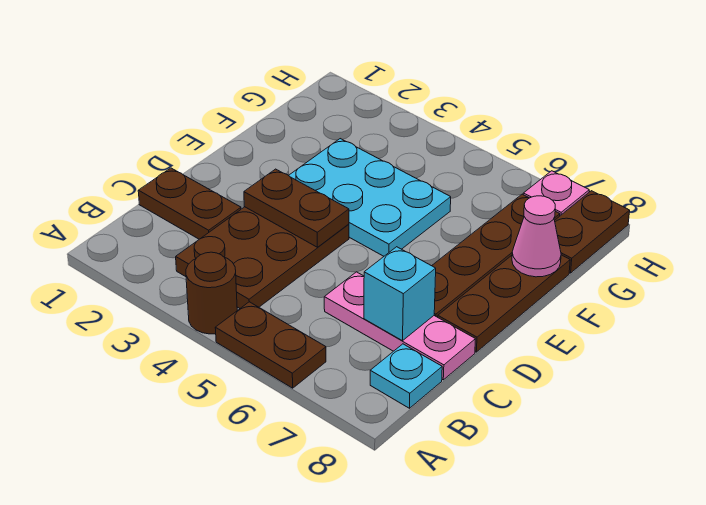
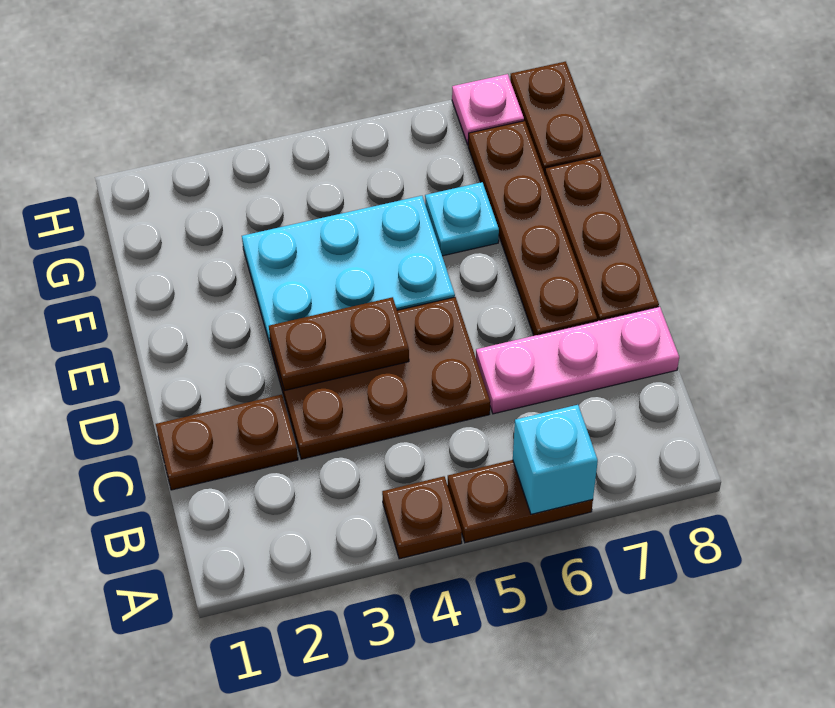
brown 1x1 round brick [186,252,237,334] -> brown 1x1 plate [382,476,462,559]
brown 2x3 plate [176,207,349,308] -> brown 2x3 plate turned to [271,297,490,459]
cyan 1x1 plate [370,344,442,408] -> cyan 1x1 plate moved to [425,182,499,256]
cyan 1x1 brick [364,247,436,341] -> cyan 1x1 brick moved to [513,405,598,514]
pink 1x1 cone [512,196,561,277] -> none

